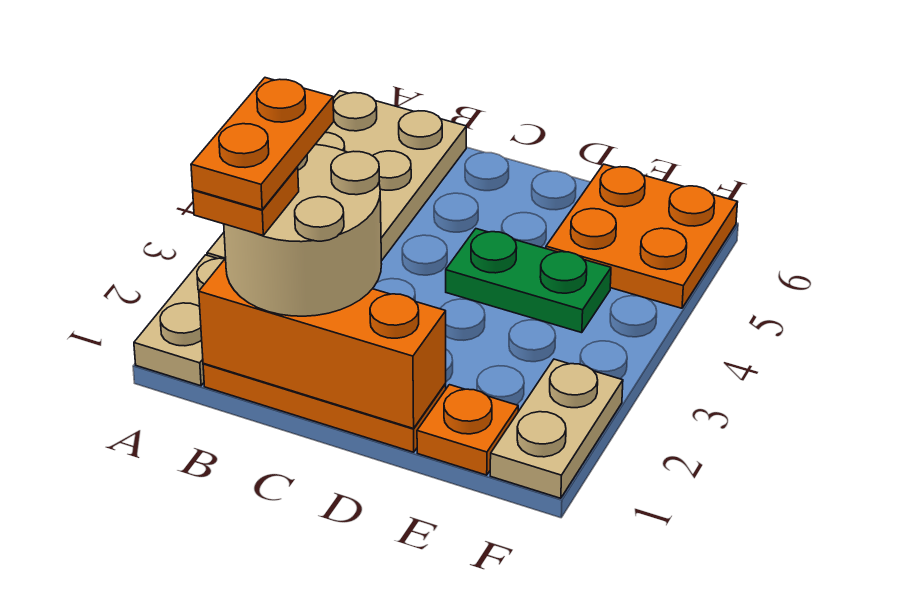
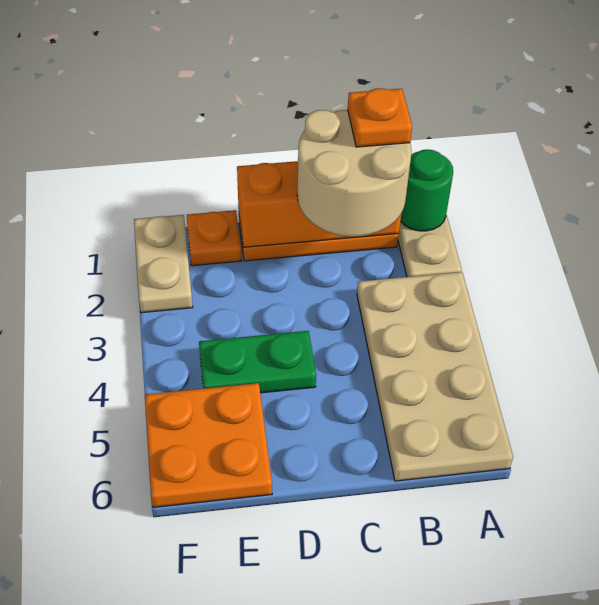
none -> green 1x1 round brick [401,149,453,231]
orange 1x2 plate [191,78,334,210] -> none

